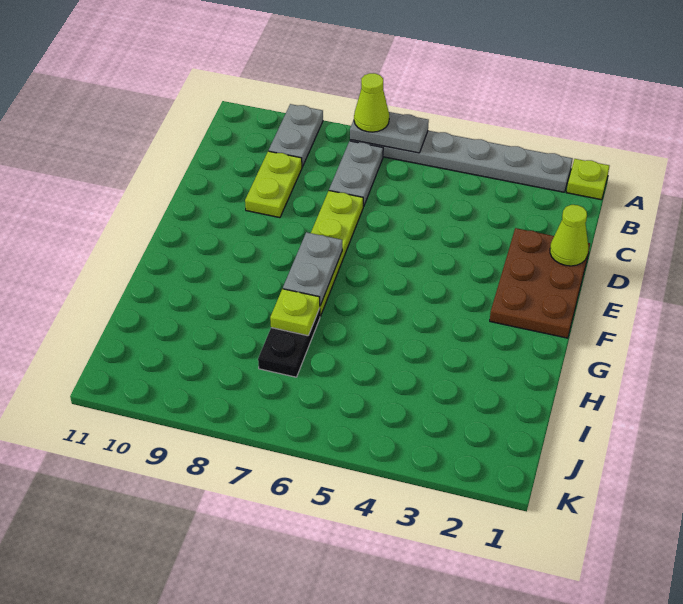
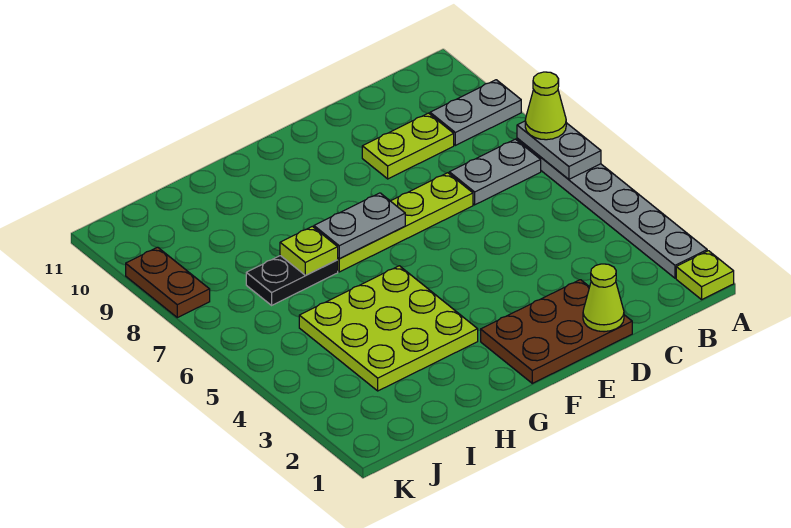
none -> lime 3x3 plate [299,266,478,391]
none -> brown 1x2 plate [126,247,210,318]

